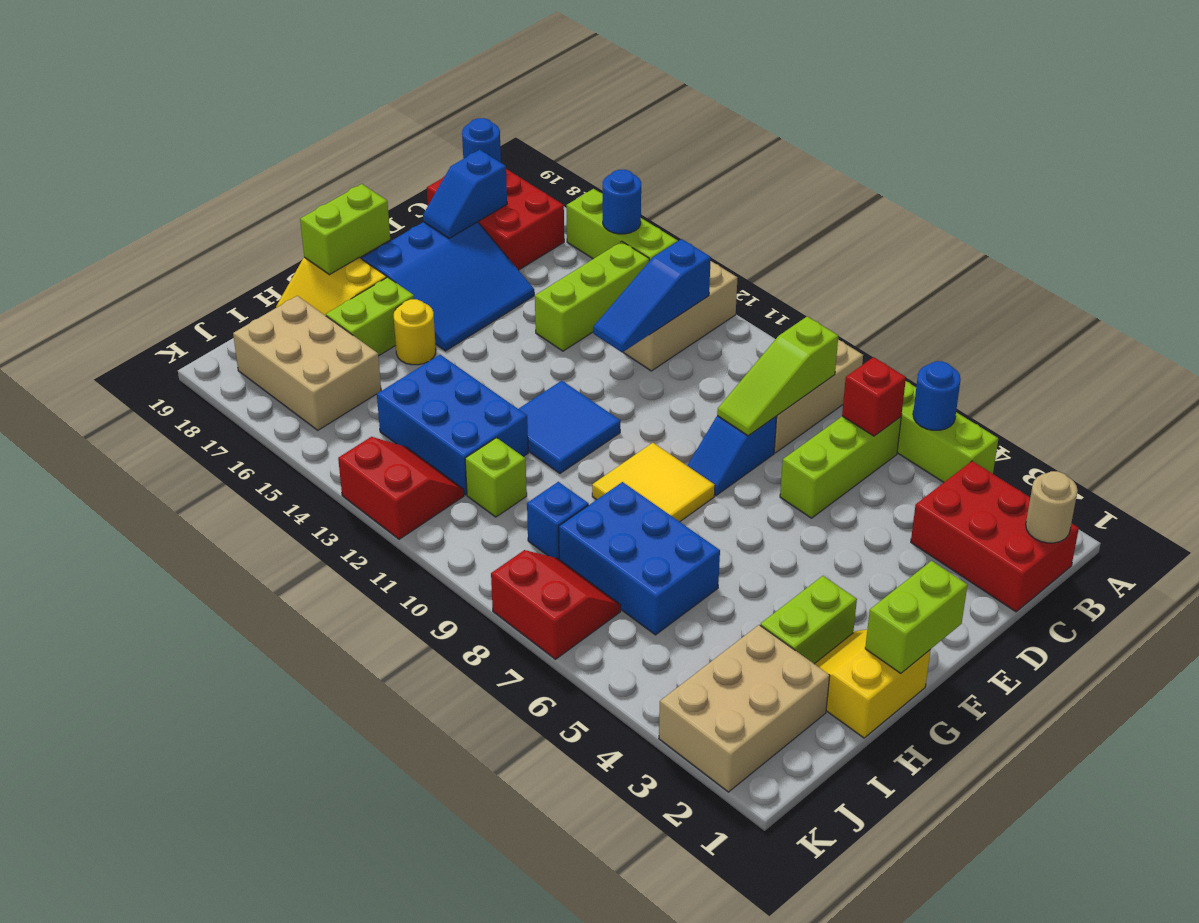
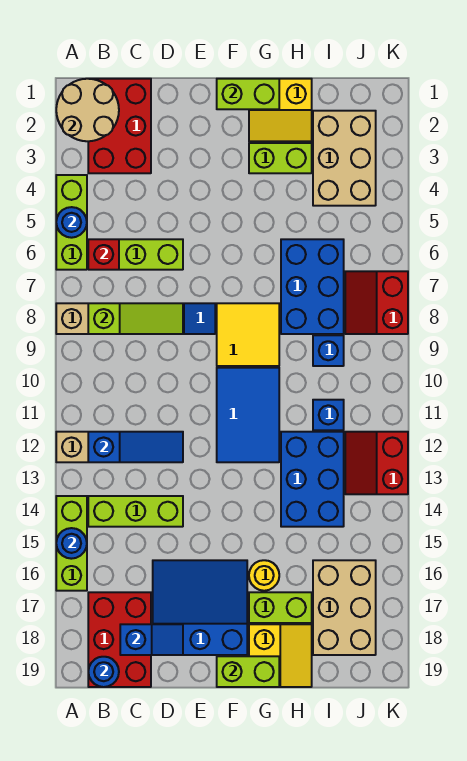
tan 1x1 round brick [1026,471,1078,543] -> tan 2x2 round brick [56,79,119,141]
blue 2x2 tile [519,381,621,473] -> blue 2x3 tile [217,368,279,462]
tan 2x3 brick [659,625,830,792] -> tan 2x3 brick turned to [313,111,376,206]
lime 1x1 brick [465,438,527,517] -> blue 1x1 brick [313,400,344,430]

